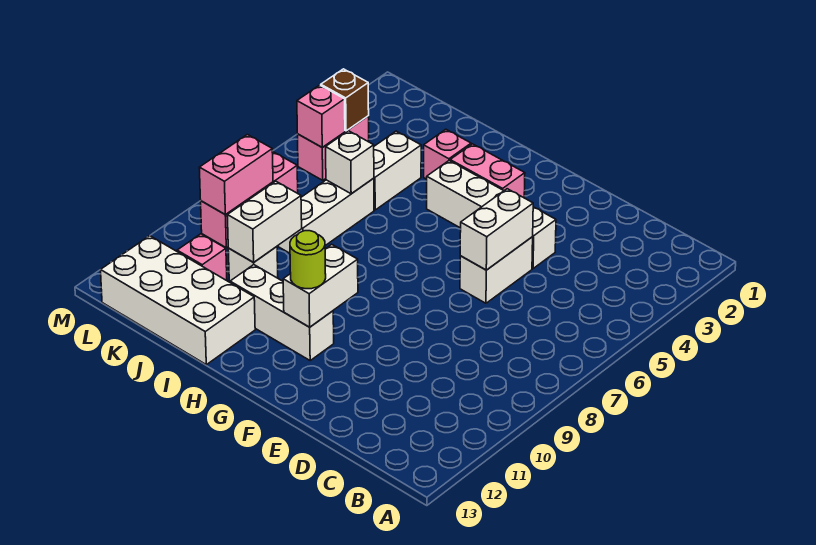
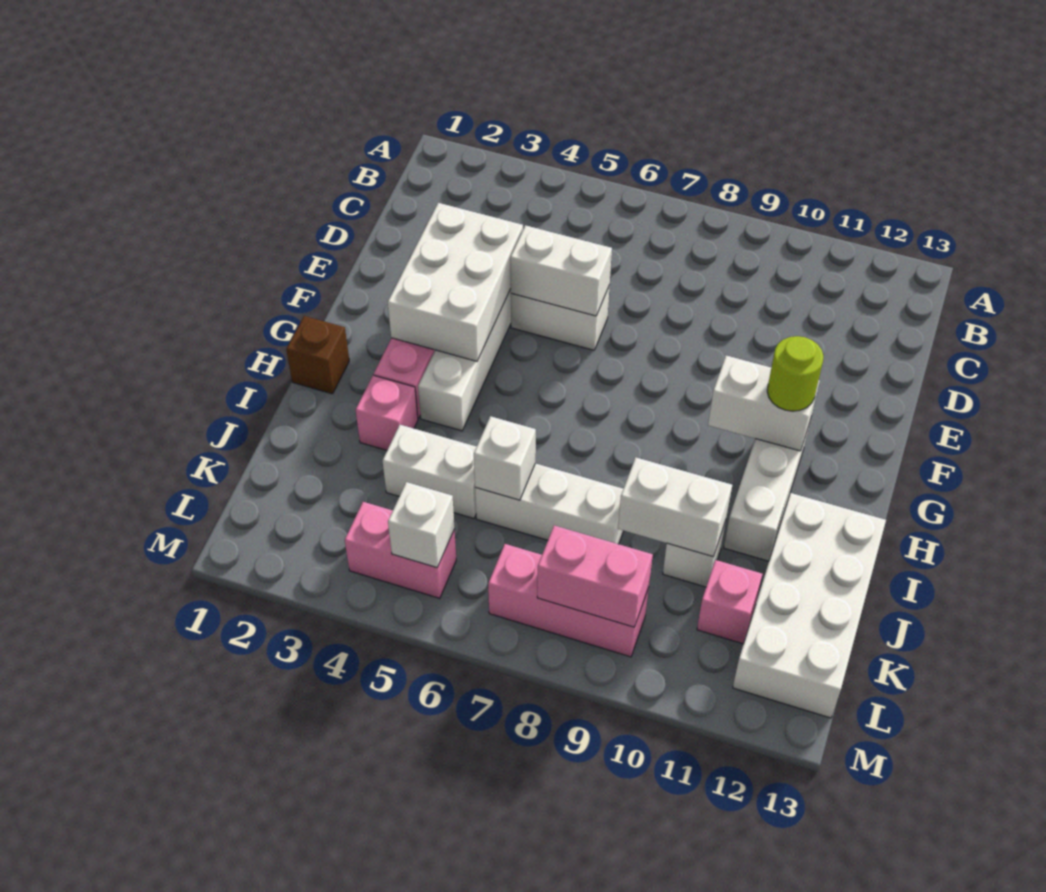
none -> white 2x3 brick [388,203,523,361]
brown 1x1 brick [321,69,369,131] -> brown 1x1 brick moved to [286,316,349,394]
pink 1x1 brick [297,85,345,147] -> white 1x1 brick [388,482,455,568]

